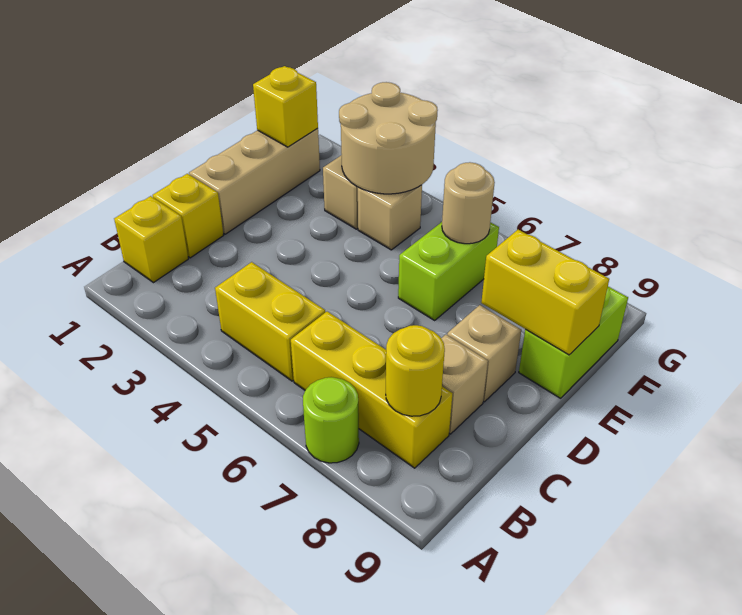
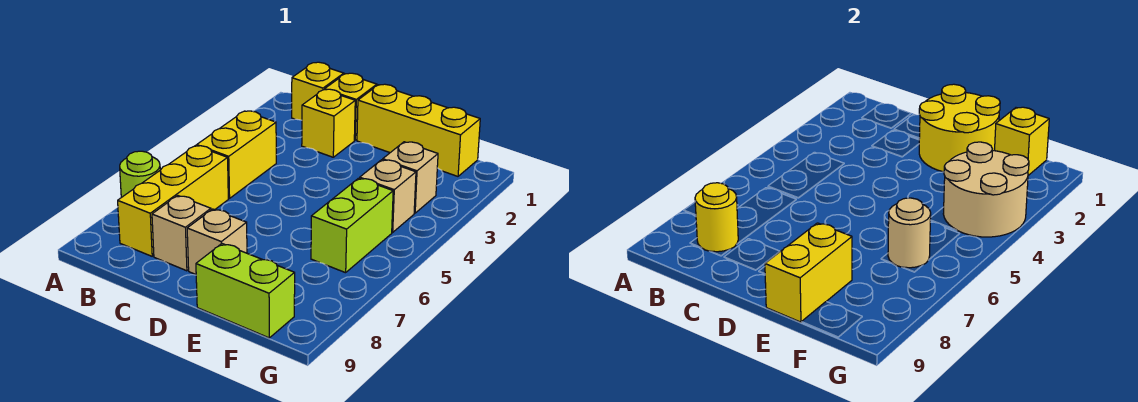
none -> yellow 1x1 brick [302,89,355,157]
tan 1x3 brick [189,128,320,234] -> yellow 1x3 brick [357,84,480,176]
none -> yellow 2x2 round brick [919,84,1000,172]
lime 1x2 brick [398,222,499,320] -> lime 1x2 brick turned to [311,178,393,273]

